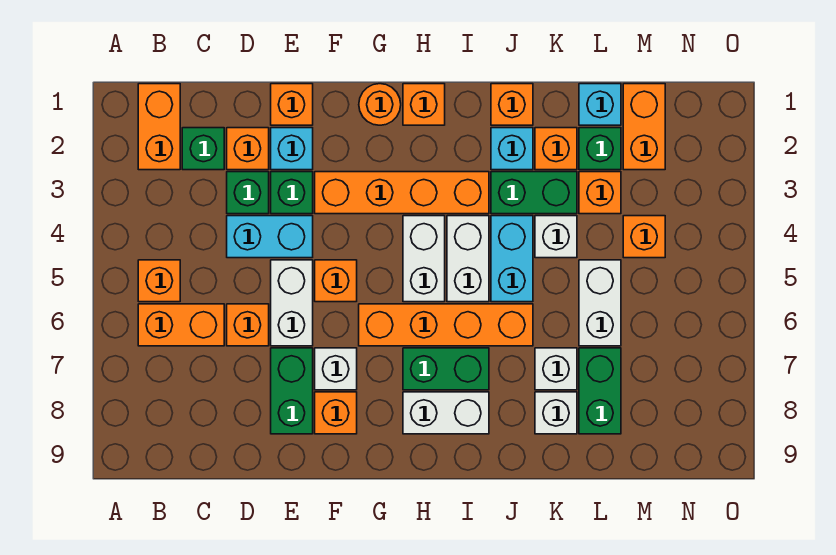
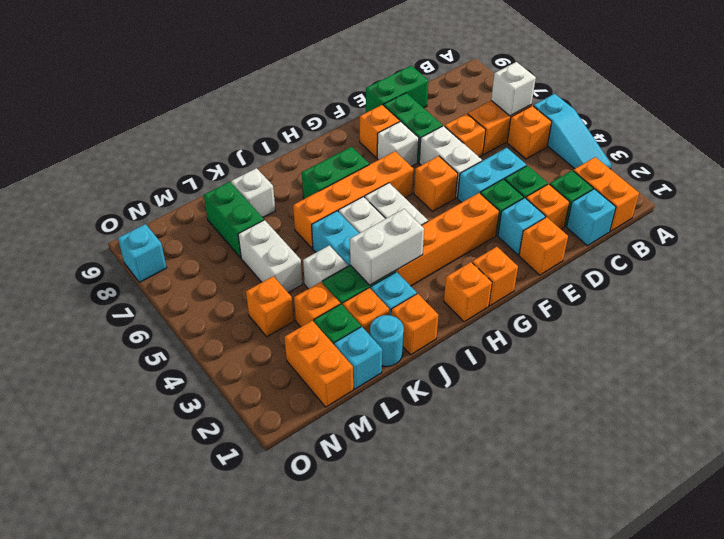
none -> cyan 1x3 slope [533,94,611,169]
none -> cyan 1x1 brick [567,189,616,246]
none -> green 1x2 brick [366,66,429,113]
orange 1x1 round brick [359,84,401,125] -> orange 1x1 brick [472,247,518,306]
white 1x2 brick [403,392,489,434] -> white 1x2 brick moved to [350,209,424,285]
none -> cyan 1x1 round brick [370,315,404,367]
white 1x1 brick [535,348,577,390] -> white 1x1 brick moved to [491,62,536,116]
none -> cyan 1x1 brick [118,224,167,282]

